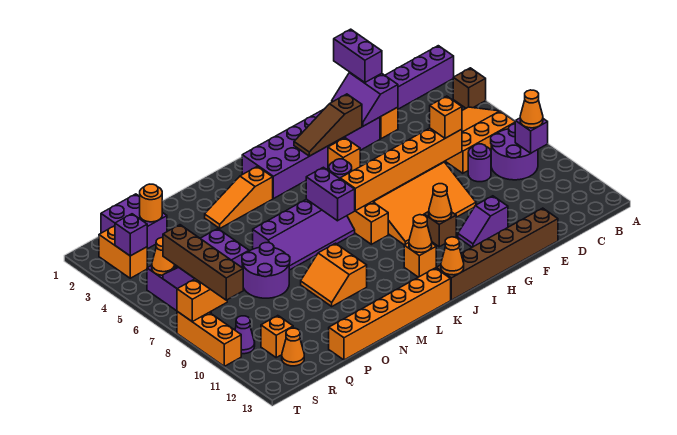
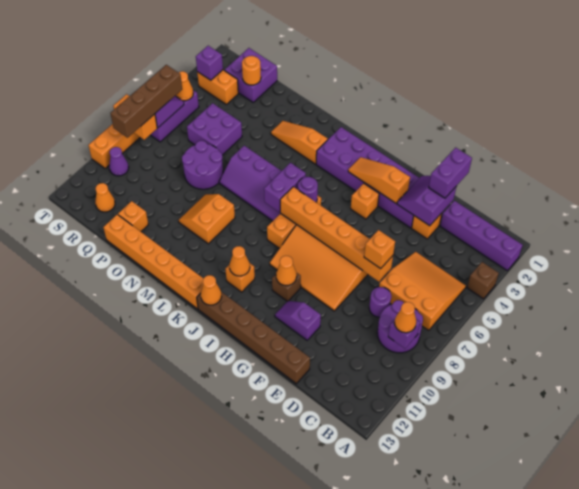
brown 1x3 slope [294,94,362,156] -> orange 1x3 slope [348,157,410,203]
orange 1x1 brick [261,316,293,357] -> orange 1x1 brick moved to [118,201,148,232]
orange 1x2 brick [99,226,147,278] -> orange 1x2 brick turned to [197,70,238,104]

